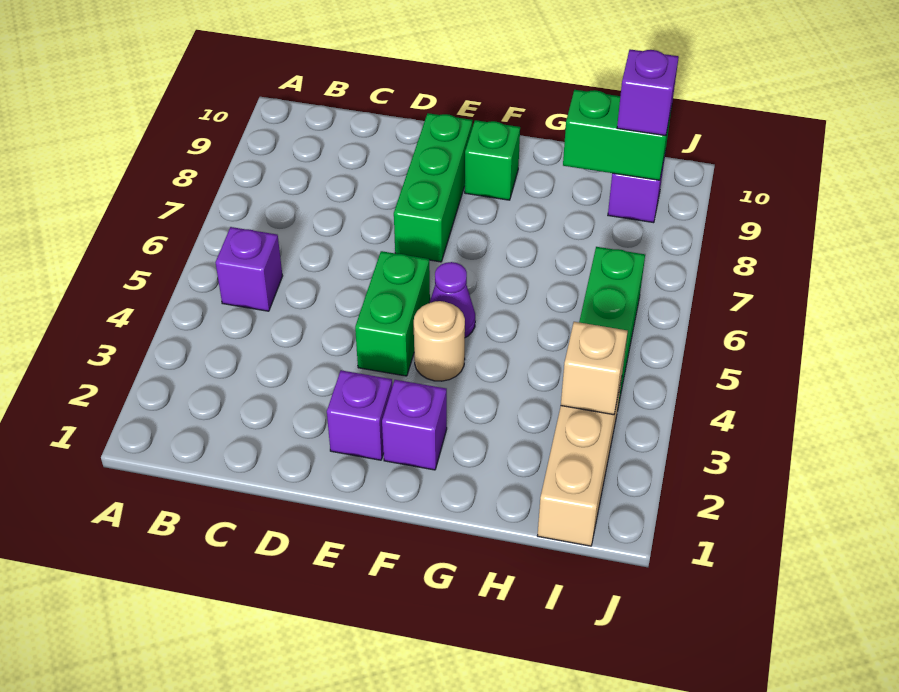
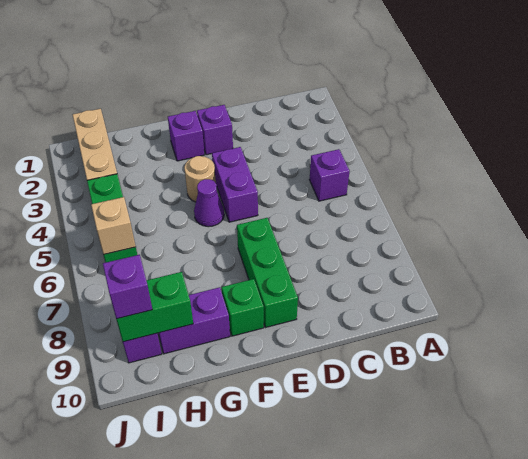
green 1x2 brick [355,251,430,376] -> purple 1x2 brick [212,147,258,222]
none -> purple 1x2 brick [158,287,230,354]
tan 1x1 brick [561,322,628,415] -> tan 1x1 brick moved to [91,197,136,255]

